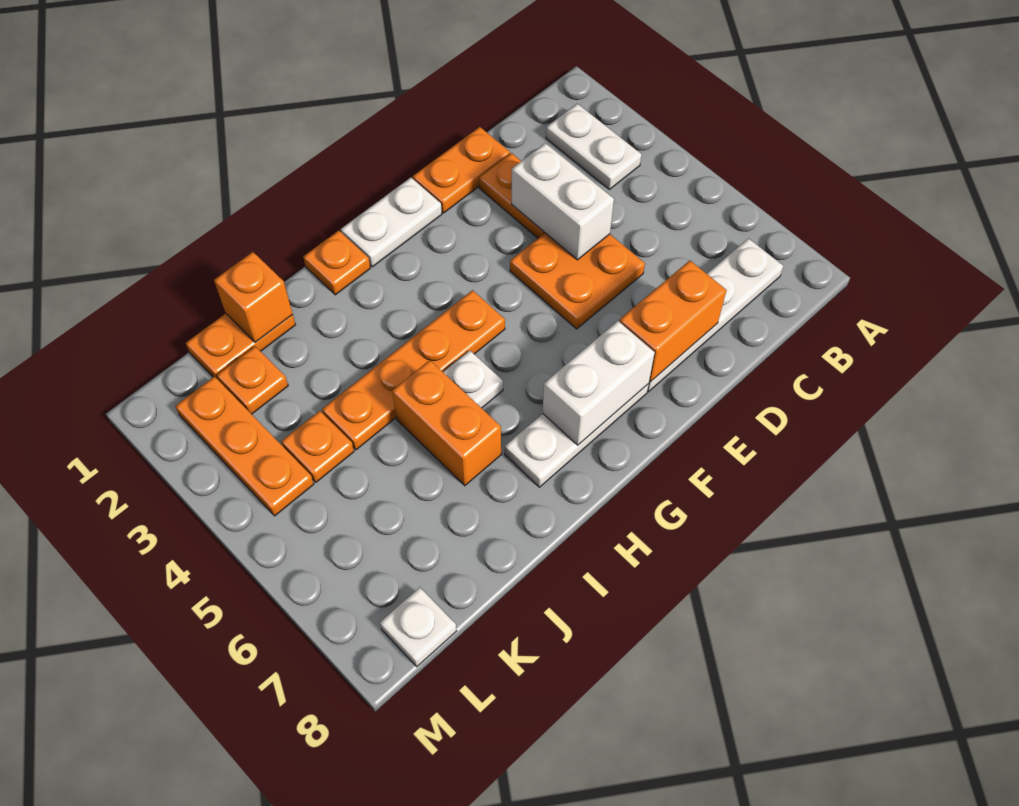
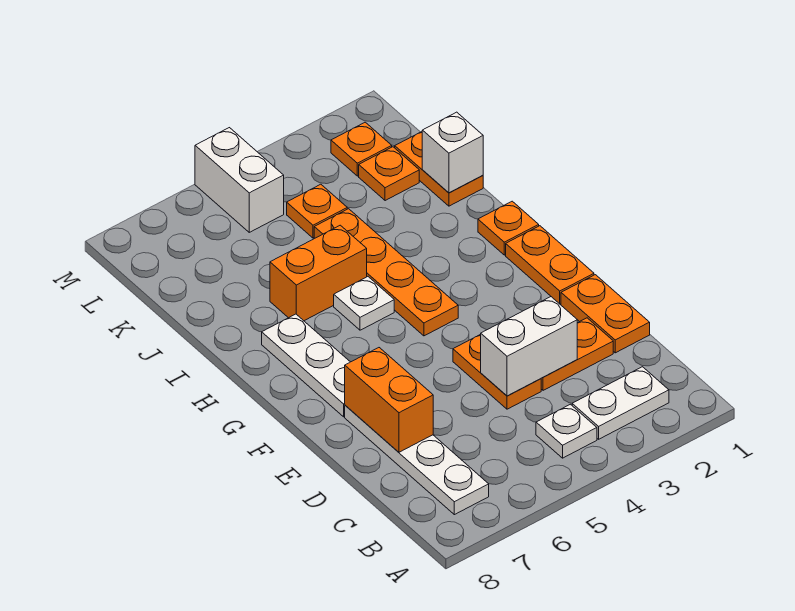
orange 2x2 plate [510,233,645,329] -> orange 1x2 plate [453,334,541,409]
white 1x2 plate [341,178,442,267] -> orange 1x2 plate [506,226,594,304]
white 1x2 brick [543,321,655,445] -> white 1x2 brick moved to [195,128,284,232]
orange 1x1 brick [214,252,293,342] -> white 1x1 brick [422,112,483,193]
orange 1x3 plate [175,377,314,516] -> orange 1x1 plate [331,122,392,176]
white 1x1 plate [380,587,456,667] -> white 1x1 plate moved to [536,404,597,458]

